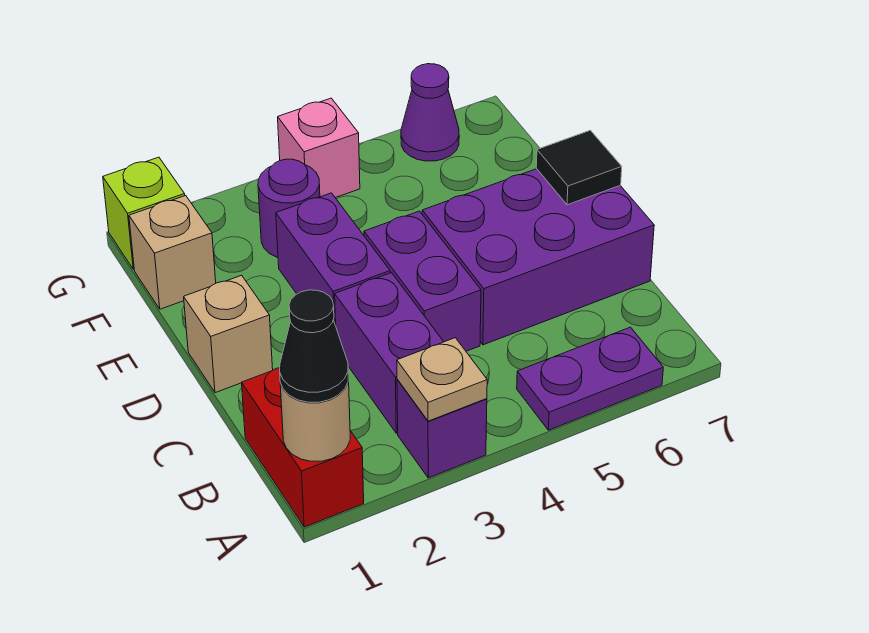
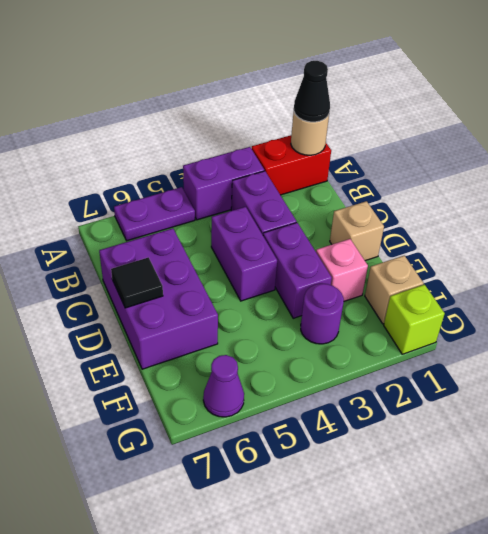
red 1x2 brick [242,368,364,527] -> red 1x2 brick turned to [252,135,331,195]
purple 1x1 brick [397,379,487,478] -> purple 1x2 brick [183,147,264,220]
tan 1x1 plate [397,338,487,421] -> none
purple 2x3 brick [422,169,654,345] -> purple 2x3 brick turned to [99,228,218,369]
pink 1x1 brick [278,98,360,198] -> pink 1x1 brick moved to [316,239,368,301]

